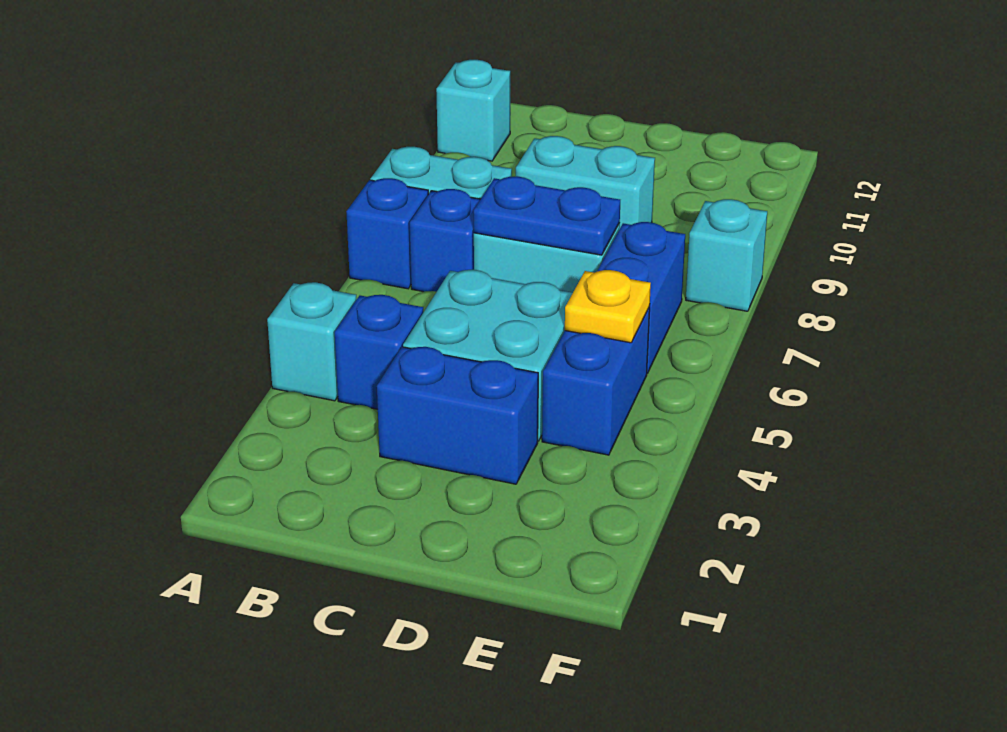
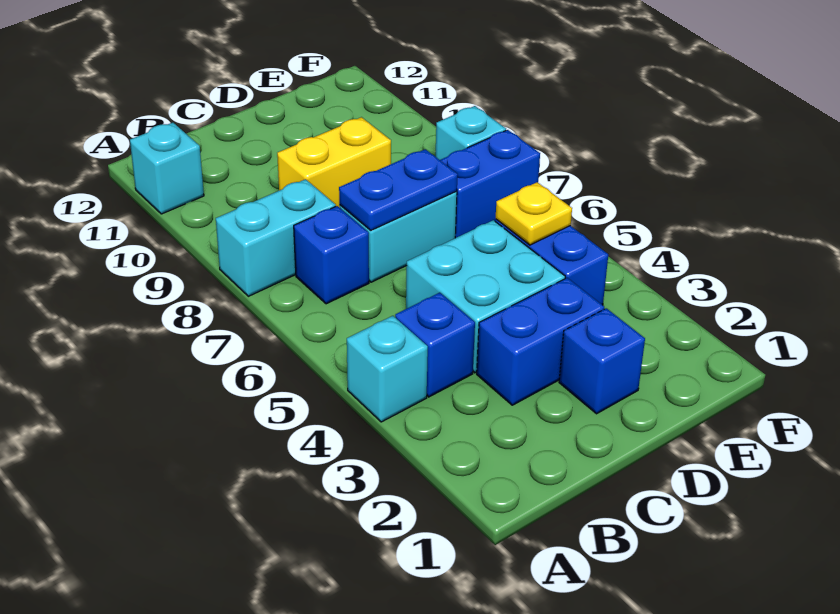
blue 1x1 brick [346,178,428,289] -> blue 1x1 brick moved to [559,308,645,414]
cyan 1x2 brick [516,136,655,228] -> yellow 1x2 brick [277,117,391,208]
blue 1x2 brick [597,222,685,373] -> blue 1x2 brick turned to [440,130,540,238]

